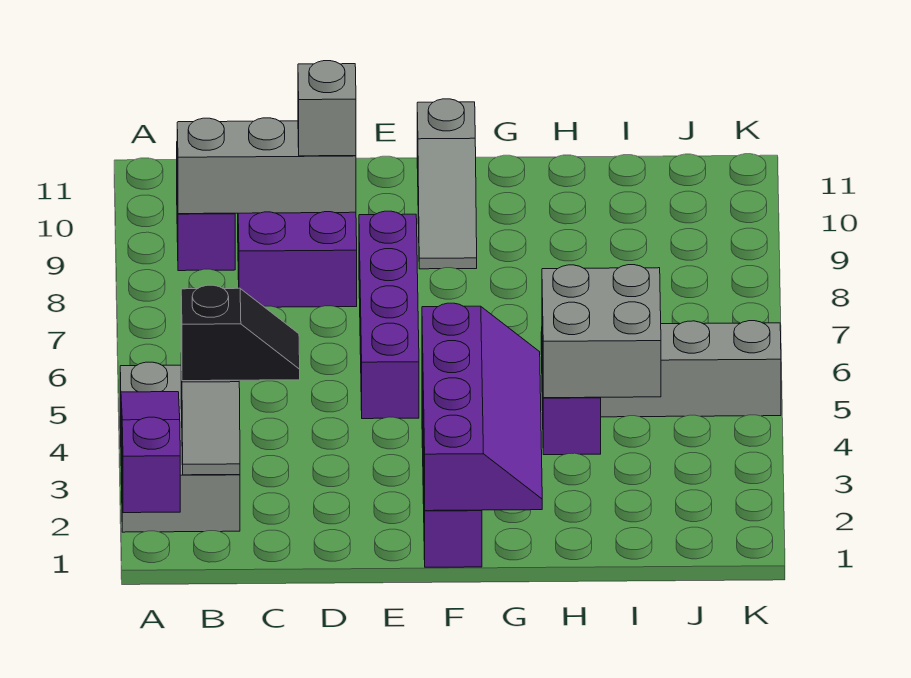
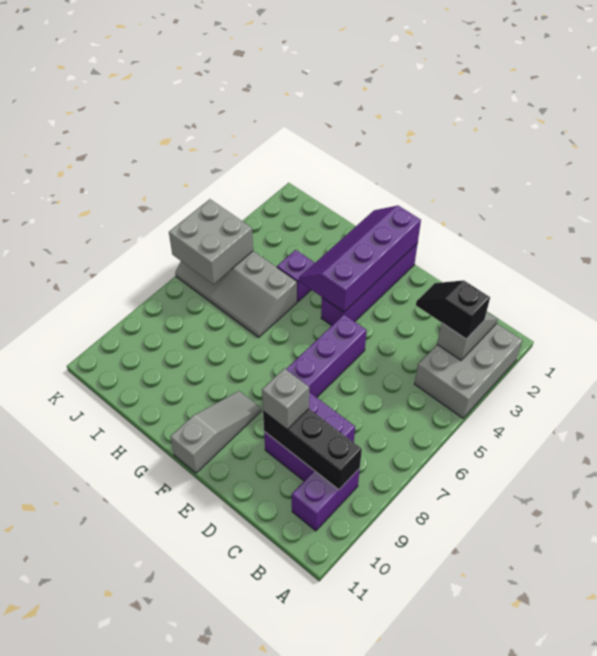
purple 1x3 slope [121,392,180,513] -> none
grey 1x3 brick [177,118,356,214] -> black 1x3 brick [263,409,362,490]
grey 2x2 brick [542,265,661,398] -> grey 2x2 brick moved to [169,199,253,284]

